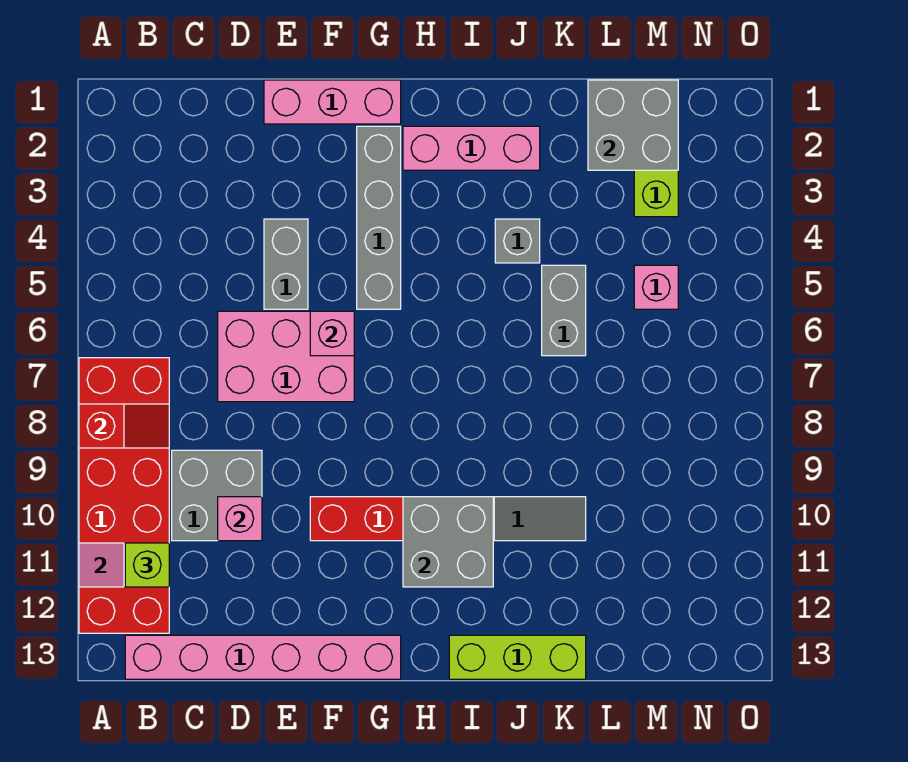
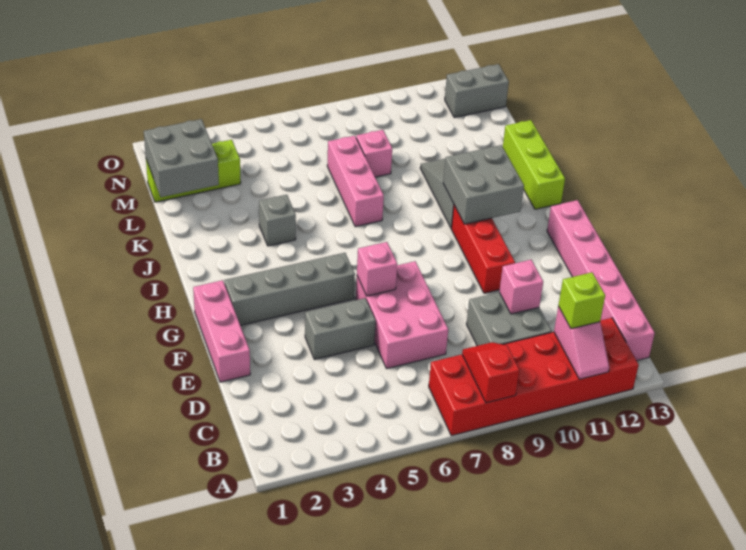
pink 1x3 brick [403,126,540,170] -> pink 1x3 brick moved to [327,136,384,227]
grey 1x2 brick [542,265,586,356] -> grey 1x2 brick moved to [445,64,509,118]
pink 1x1 brick [634,265,678,309] -> pink 1x1 brick moved to [356,130,392,177]

